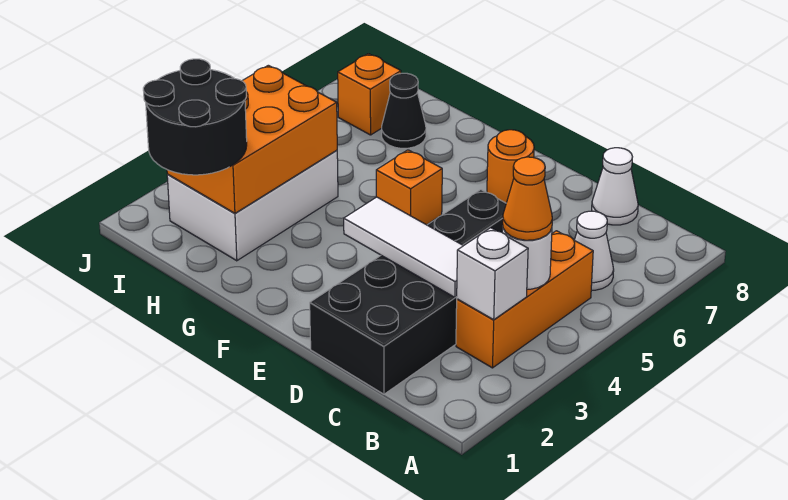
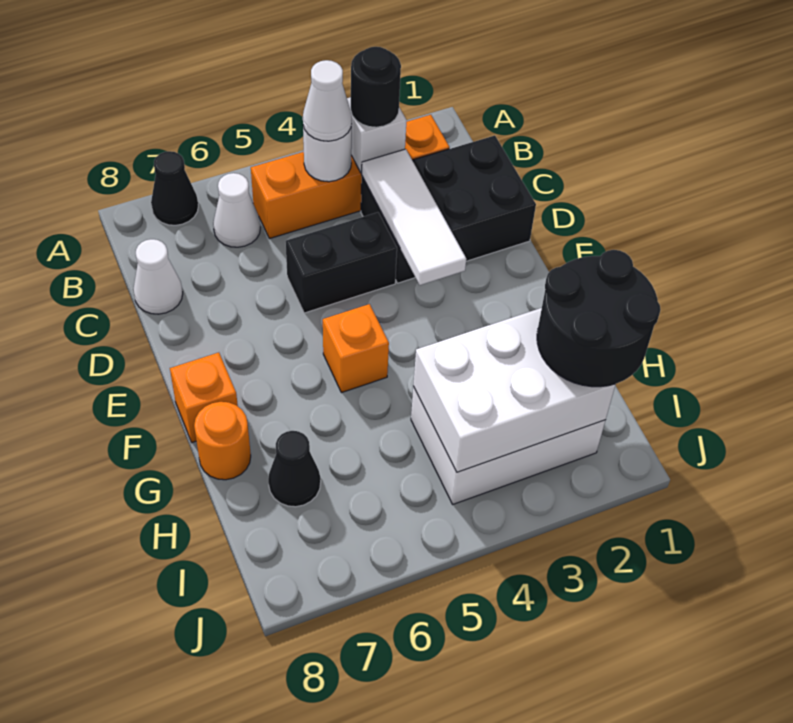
none -> black 1x1 cone [151,151,198,225]
orange 1x3 brick [456,231,593,368] -> orange 1x4 brick [251,115,450,239]
none -> black 1x1 round brick [351,47,401,127]
orange 1x1 cone [503,157,552,240] -> white 1x1 cone [303,60,352,141]
orange 1x1 round brick [487,130,534,203] -> orange 1x1 round brick moved to [194,402,251,480]
orange 2x3 brick [167,65,337,213] -> white 2x3 brick [413,308,615,472]
orange 1x1 brick [338,54,401,135] -> orange 1x1 brick moved to [170,353,238,442]

